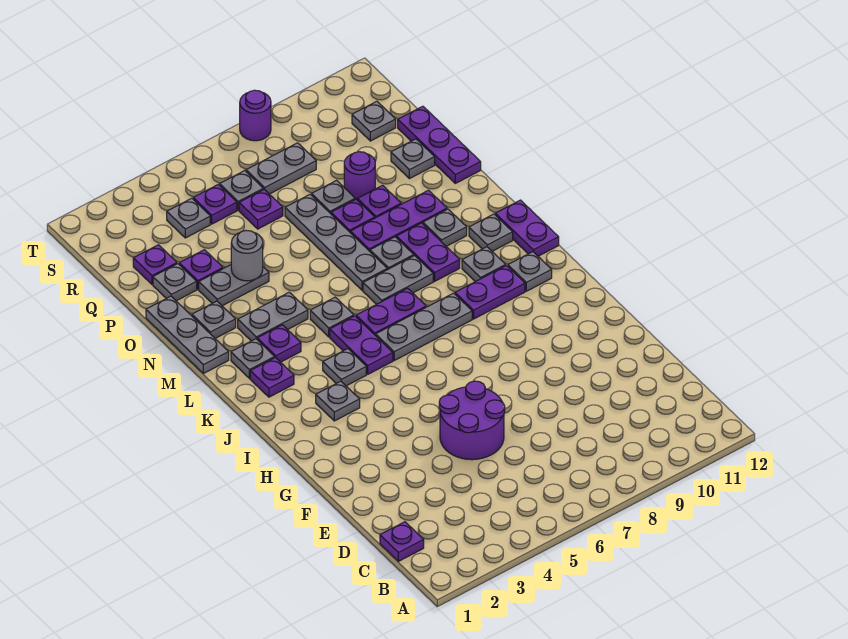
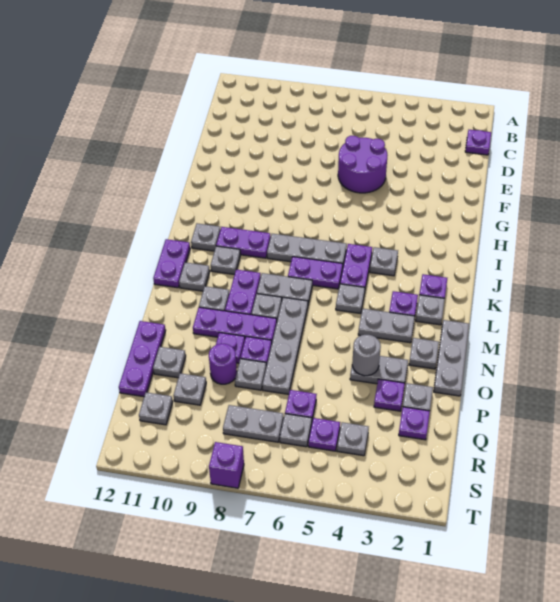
grey 1x1 plate [316,381,360,421] -> grey 1x1 plate moved to [174,373,206,405]
purple 1x1 round brick [240,90,271,141] -> purple 1x1 brick [209,442,244,488]

